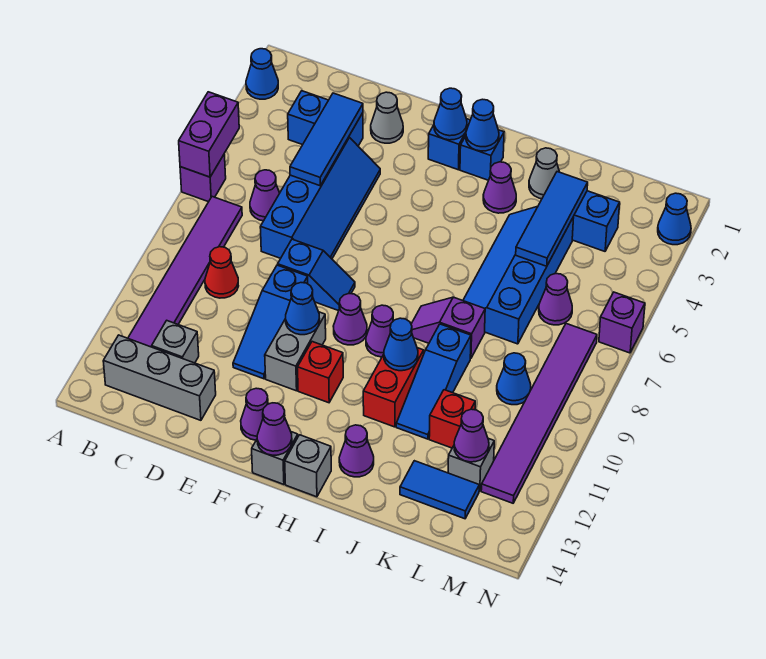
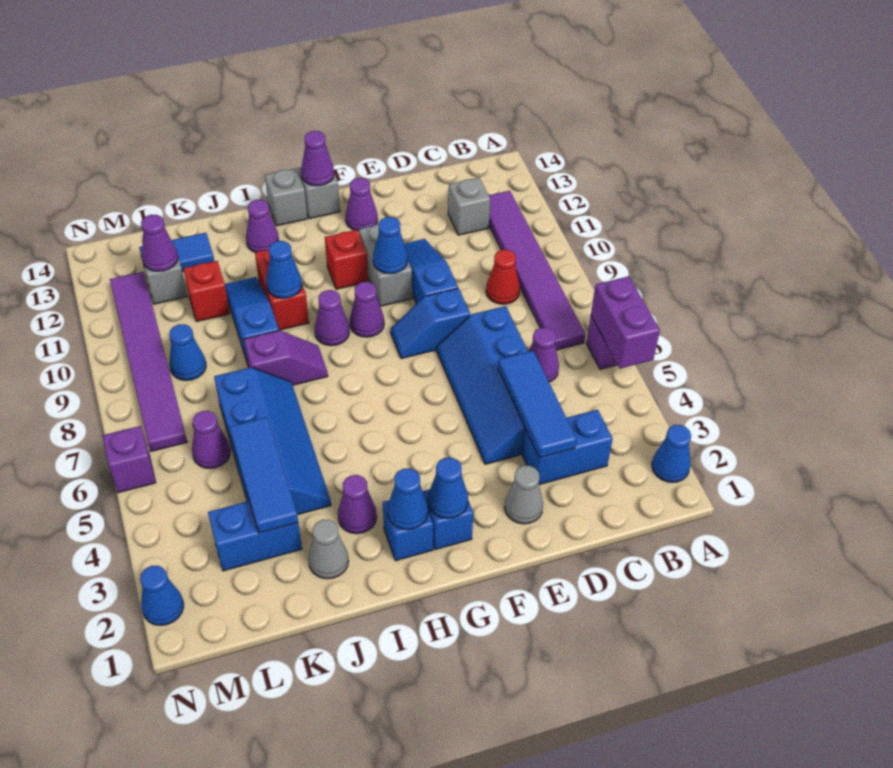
grey 1x3 brick [103,335,216,420] -> none

